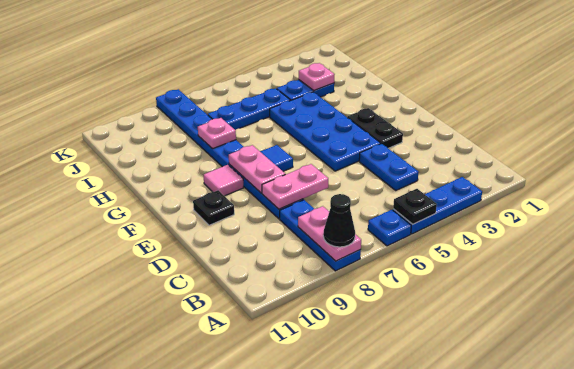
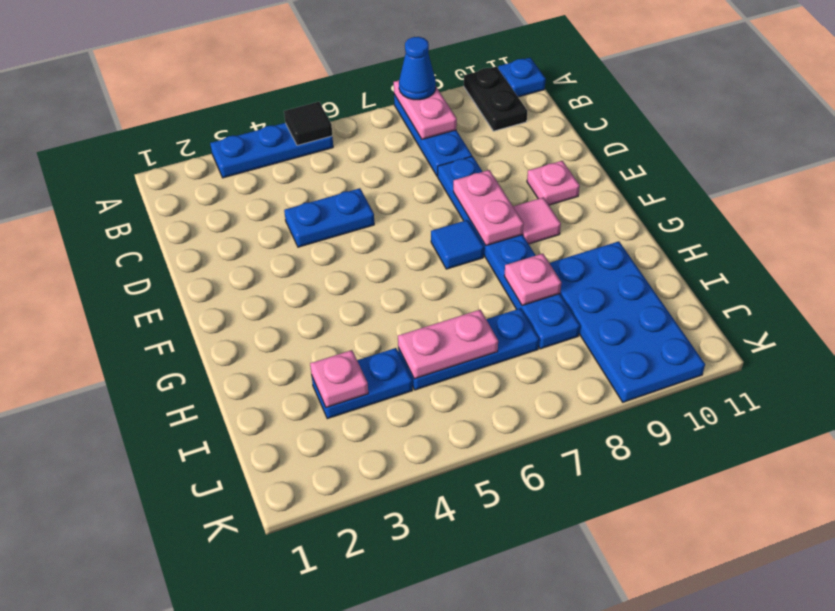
black 1x1 plate [393,189,437,224] -> black 1x1 tile [284,102,332,145]
blue 1x1 plate [368,210,411,246] -> blue 1x1 plate moved to [498,58,546,97]
black 1x1 cone [323,194,355,247] -> blue 1x1 cone [399,37,436,100]
blue 1x2 plate [359,144,418,190] -> blue 1x2 plate turned to [284,188,374,247]
pink 1x2 plate [262,164,328,209] -> pink 1x2 plate moved to [398,310,498,379]
blue 1x8 plate [156,89,303,219] -> blue 1x6 plate [438,156,580,349]
black 1x2 plate [347,108,403,149] -> black 1x2 plate moved to [464,67,527,131]
blue 2x4 plate [270,92,381,171] -> blue 2x4 plate moved to [550,241,705,402]
black 1x1 plate [193,190,234,225] -> pink 1x1 plate [527,161,580,205]

